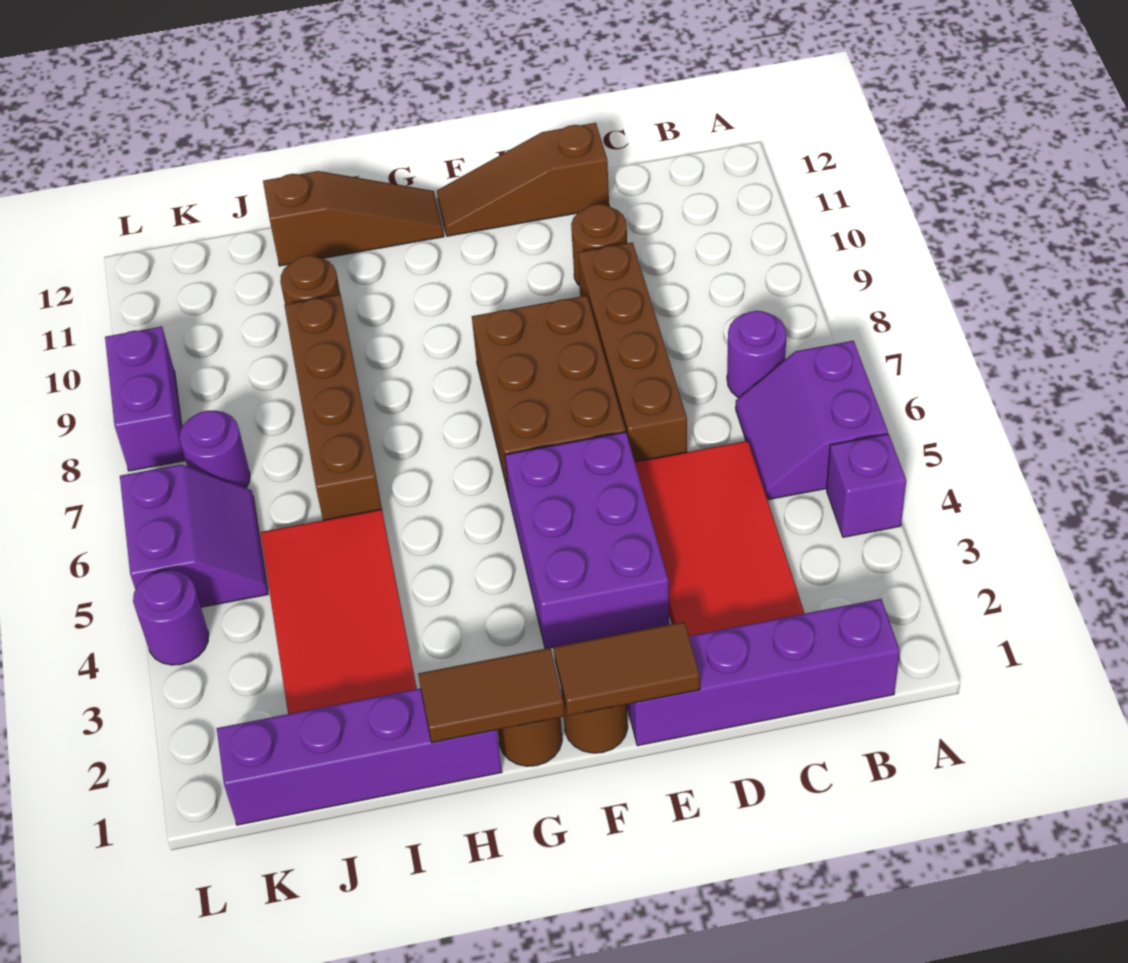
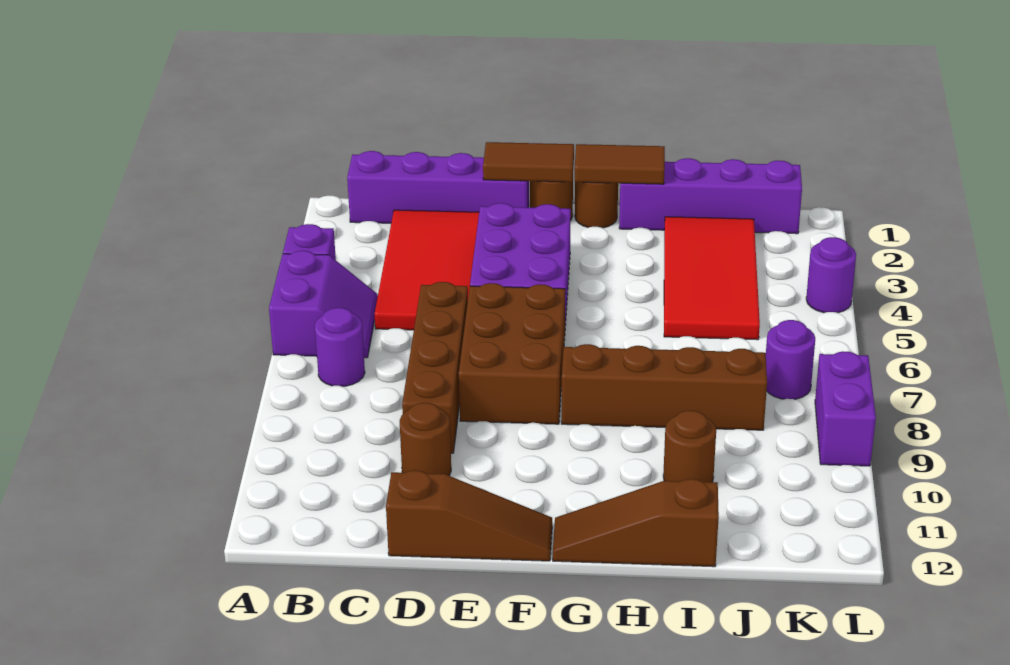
brown 1x4 brick [284,295,382,520] -> brown 1x4 brick turned to [562,344,767,430]
purple 2x2 slope [120,464,268,607] -> none

